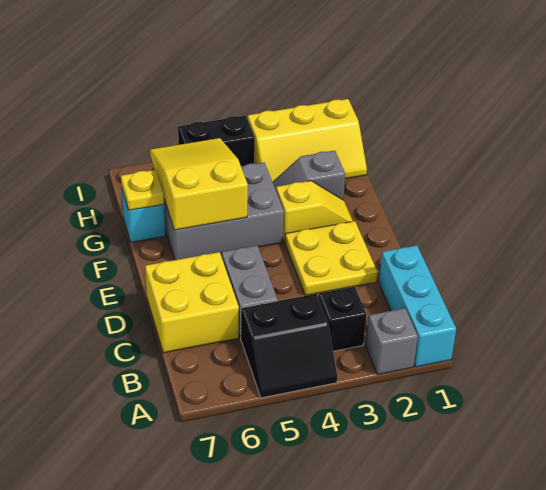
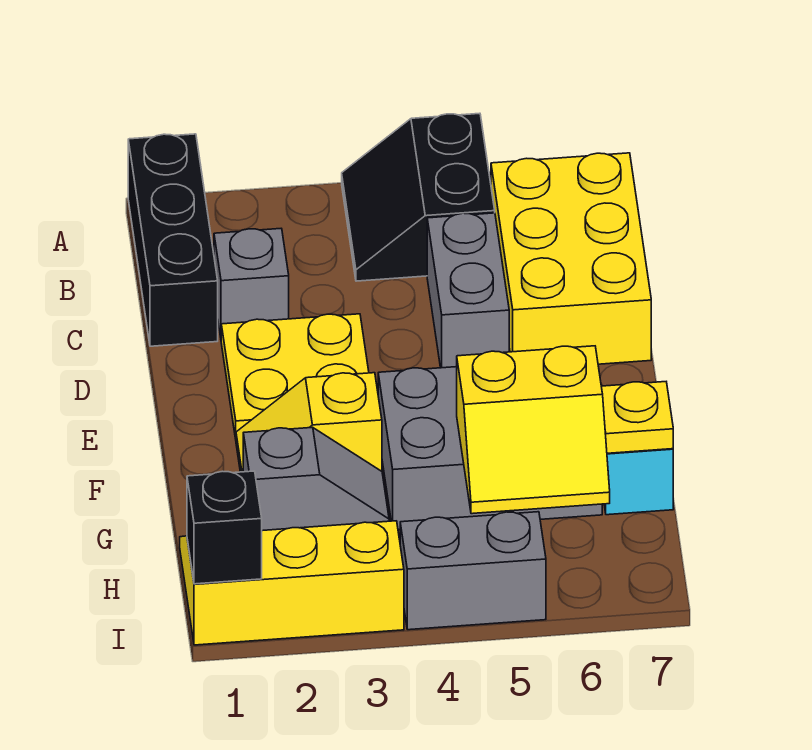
cyan 1x3 brick [379,245,456,367] -> black 1x3 brick [128,134,218,346]
grey 1x1 brick [366,308,418,375] -> grey 1x1 brick moved to [214,229,289,337]
black 2x2 slope [241,294,337,398] -> black 2x2 slope turned to [342,113,495,281]
black 1x1 brick [318,287,366,351] -> black 1x1 brick moved to [187,471,262,584]
yellow 2x2 brick [145,252,239,353] -> yellow 2x3 brick [491,153,651,364]
yellow 2x3 slope [150,138,248,230] -> yellow 2x2 slope [457,346,610,514]
black 1x2 brick [178,115,255,166] -> grey 1x2 brick [400,512,546,630]

